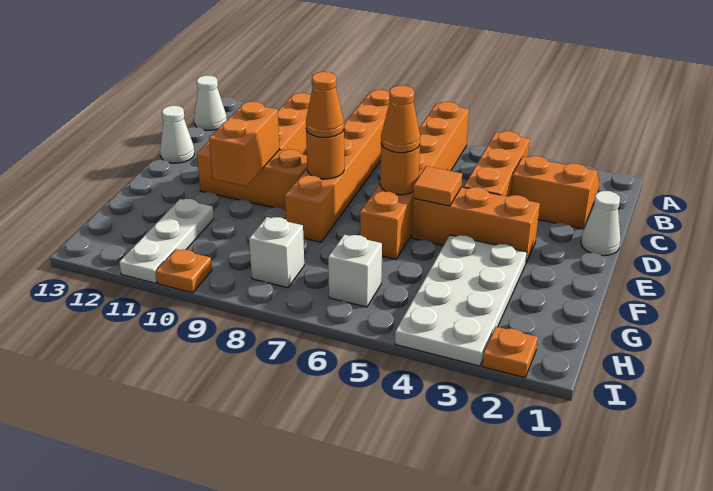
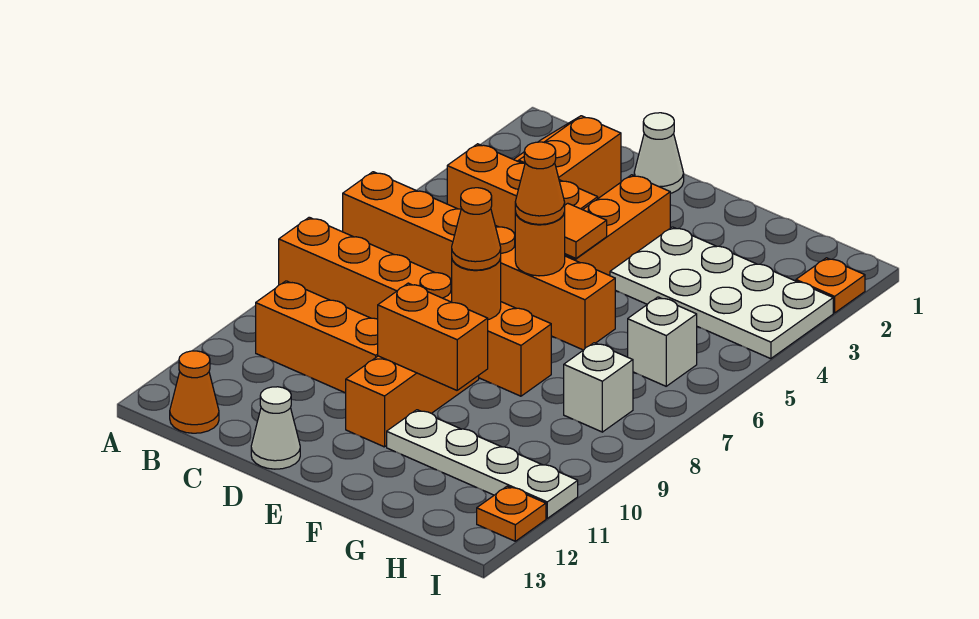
white 1x1 cone [194,75,227,130] -> orange 1x1 cone [170,351,219,433]
white 1x3 plate [119,199,214,283] -> white 1x4 plate [387,410,578,518]
orange 1x1 plate [156,249,212,293] -> orange 1x1 plate moved to [477,486,546,541]

